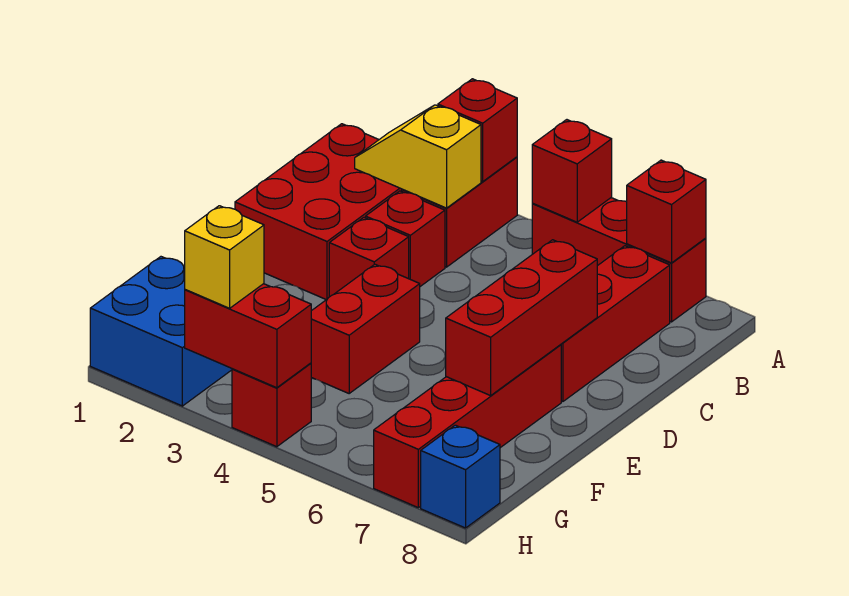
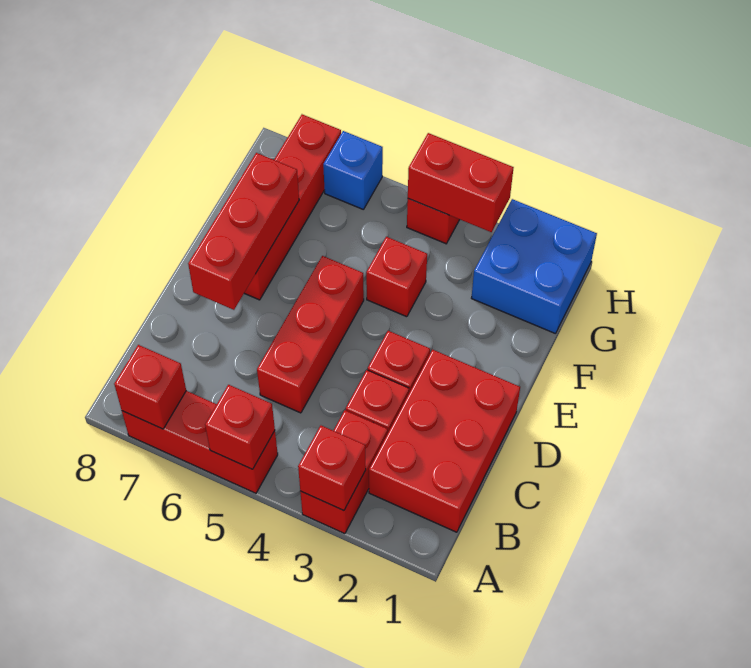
yellow 1x2 slope [355,105,481,208] -> none
red 1x3 brick [561,246,670,401] -> red 1x3 brick moved to [257,256,364,413]
red 1x2 brick [311,264,420,393] -> red 1x1 brick [366,237,427,317]
yellow 1x1 brick [185,206,264,308] -> none
blue 1x1 brick [421,425,500,528] -> blue 1x1 brick moved to [323,131,383,210]

